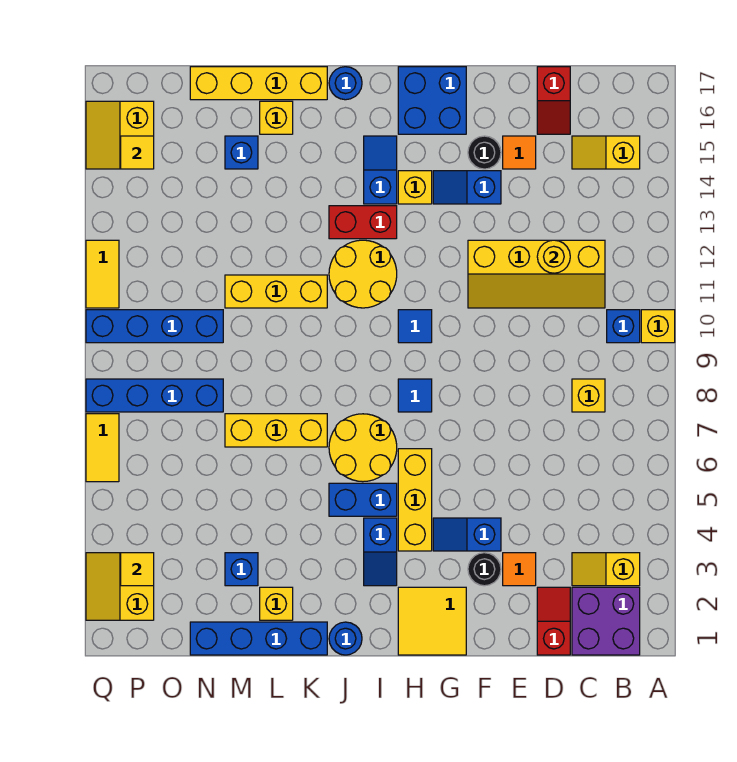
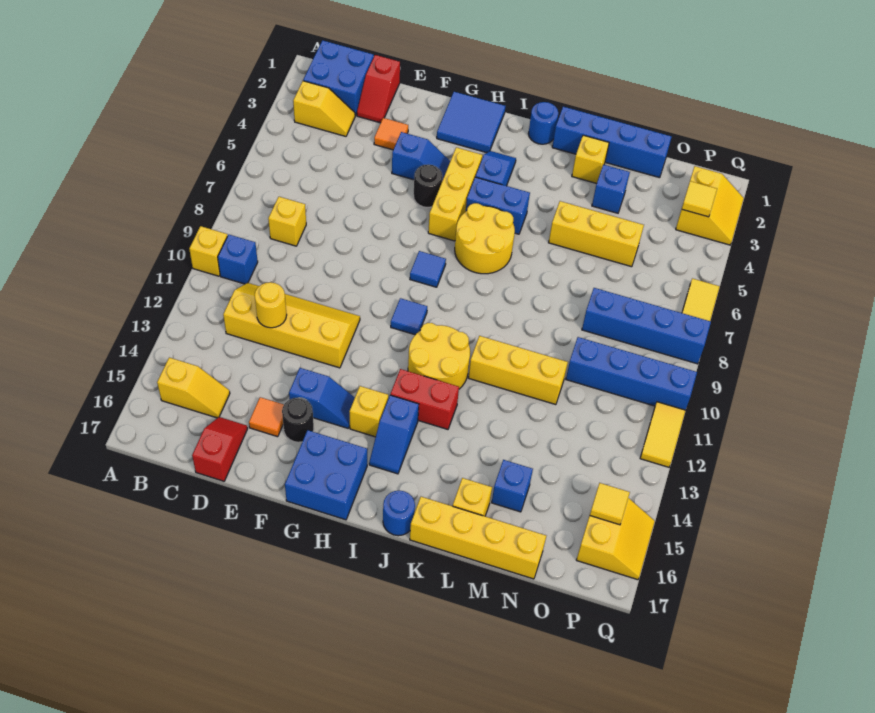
purple 2x2 brick [572,587,640,655] -> blue 2x2 brick [303,40,374,116]
black 1x1 round brick [468,553,501,586] -> black 1x1 round brick moved to [414,164,442,207]
yellow 2x2 tile [398,587,466,655] -> blue 2x2 tile [437,92,505,153]
yellow 1x3 brick [225,414,327,447] -> yellow 1x3 brick moved to [549,201,644,267]

